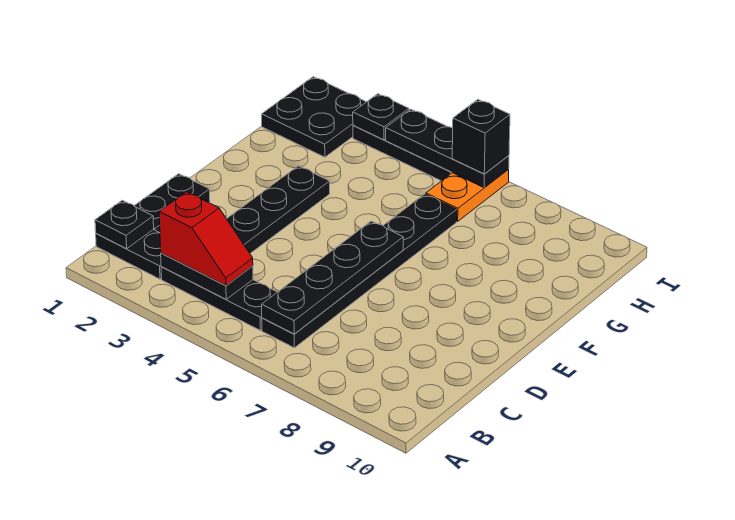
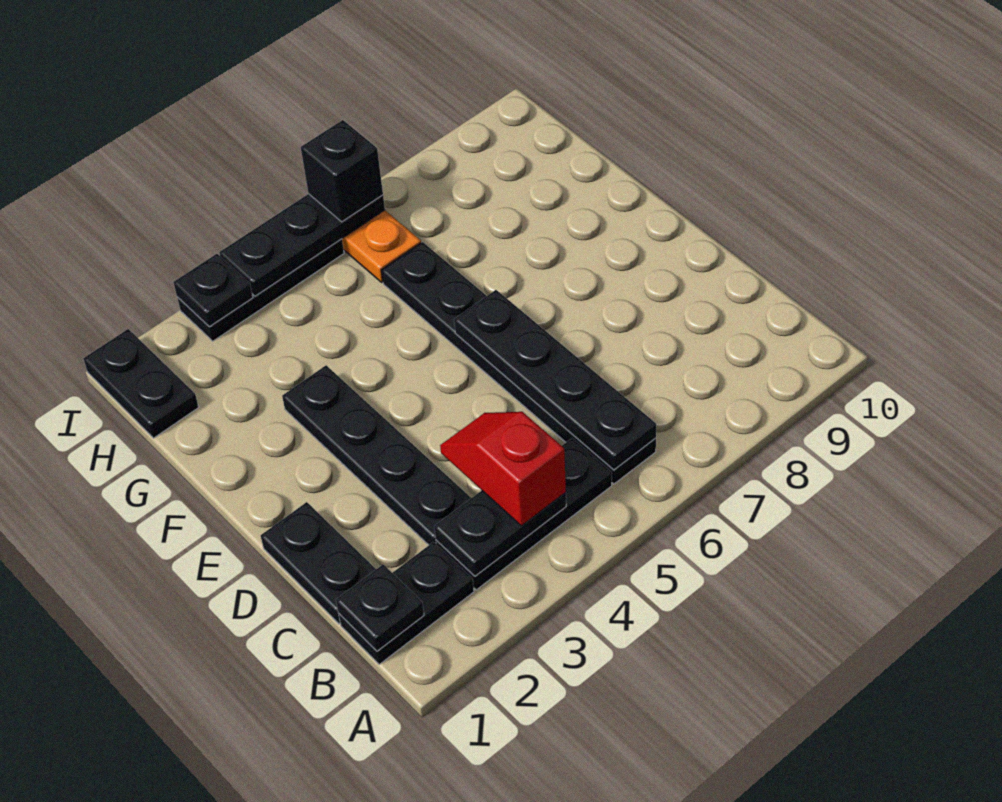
red 1x2 slope [159,192,253,286] -> red 1x2 slope turned to [440,412,566,526]
black 2x2 plate [262,77,366,157] -> black 1x2 plate [83,329,199,438]

